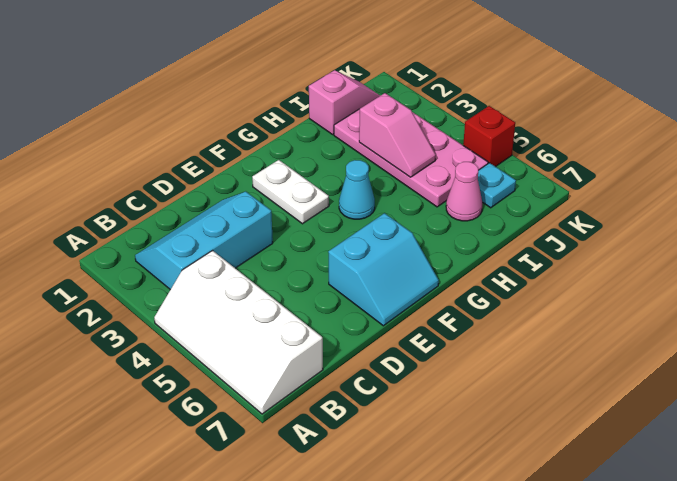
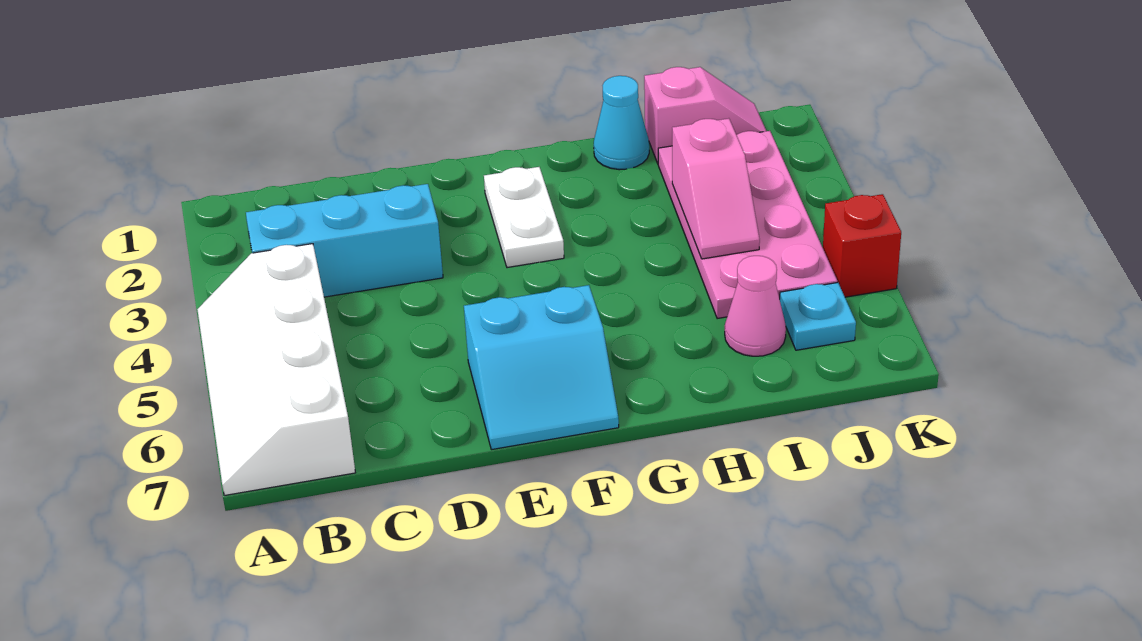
cyan 1x1 cone [339,160,375,219] -> cyan 1x1 cone moved to [594,76,649,170]

